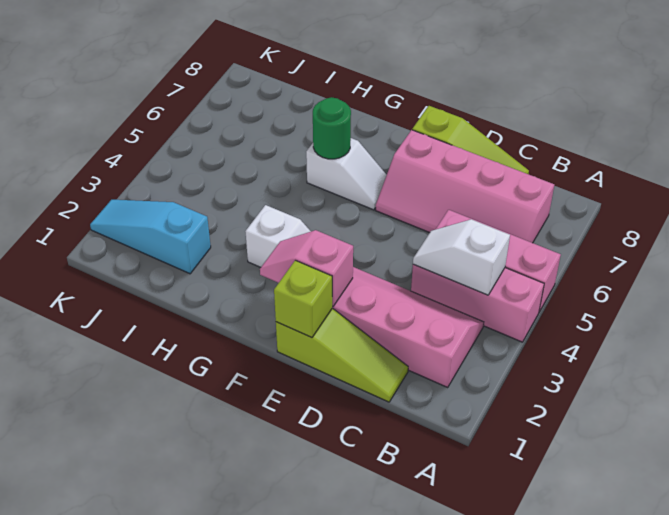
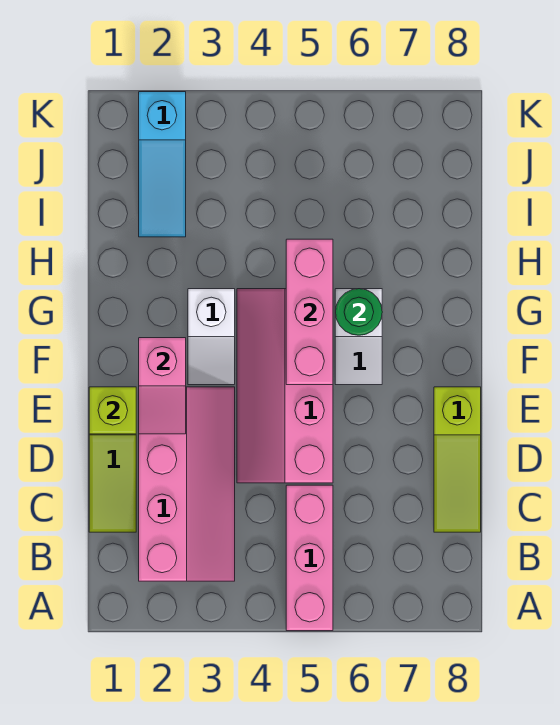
pink 1x3 brick [411,264,544,342] -> pink 1x3 brick moved to [286,239,333,385]
white 1x2 slope [413,219,510,295] -> none
pink 2x4 slope [376,130,554,243] -> pink 2x4 slope moved to [237,289,333,483]
pink 1x2 slope [260,230,353,306] -> pink 1x2 slope turned to [139,338,186,434]
cyan 1x3 slope [90,200,211,274] -> cyan 1x3 slope turned to [139,92,186,237]

